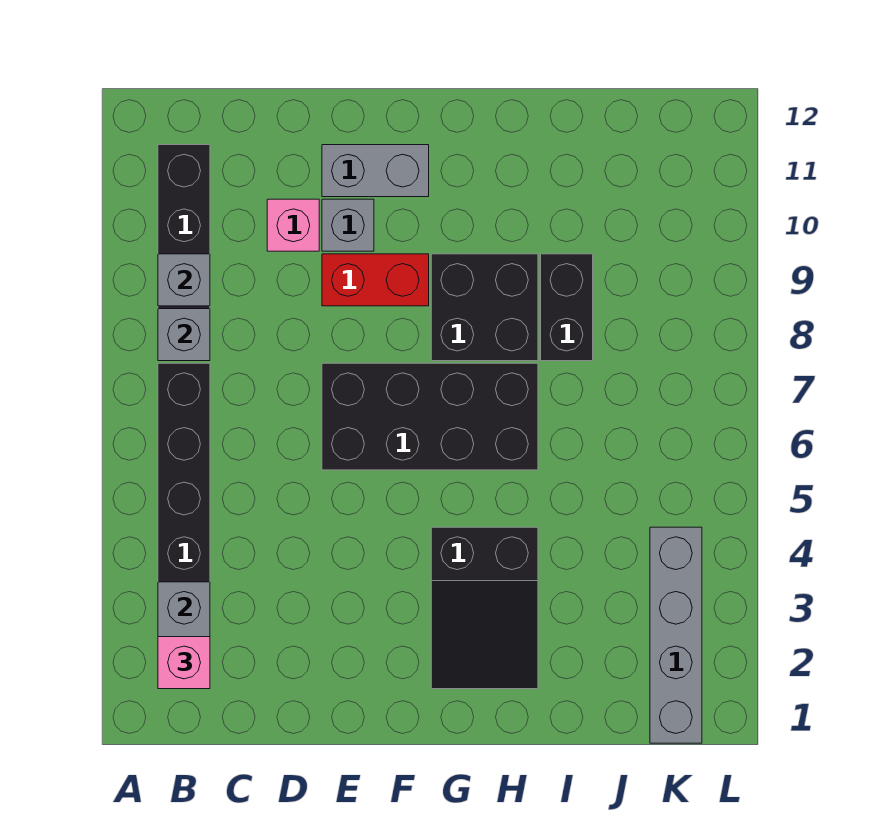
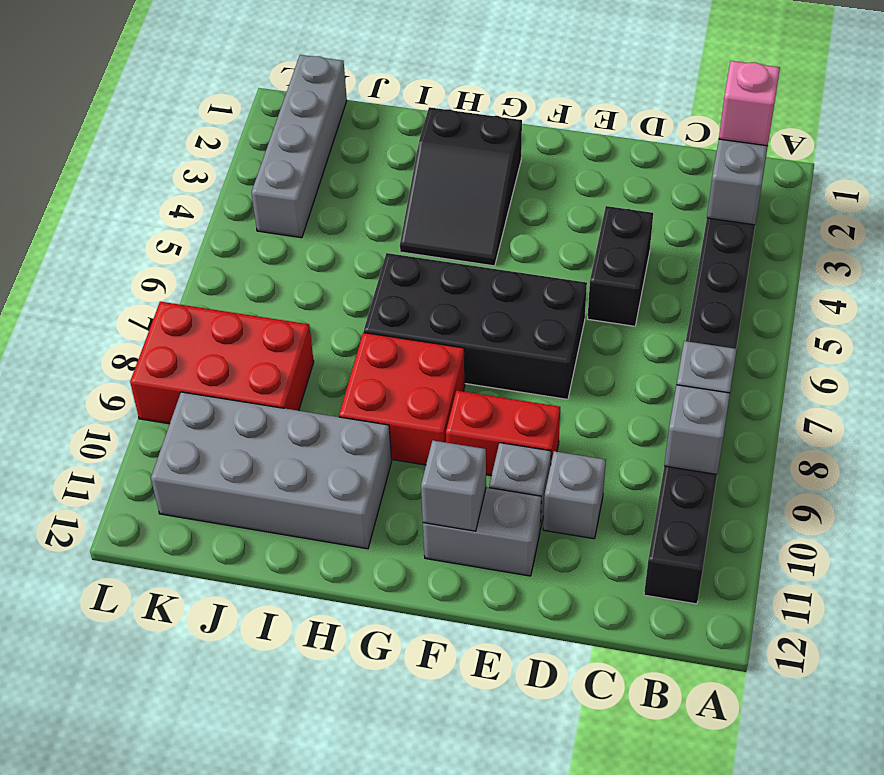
pink 1x1 brick [267,199,319,251] -> grey 1x1 brick [543,451,606,539]
none -> grey 1x1 brick [421,441,486,531]
black 2x3 slope [431,527,538,689] -> black 2x3 slope turned to [400,107,522,266]
black 2x2 brick [431,254,538,361] -> red 2x2 brick [339,332,465,465]
none -> grey 2x4 brick [151,392,392,549]
black 1x2 brick [541,254,593,361] -> black 1x2 brick moved to [587,206,653,326]
none -> red 2x3 brick [130,302,314,424]

